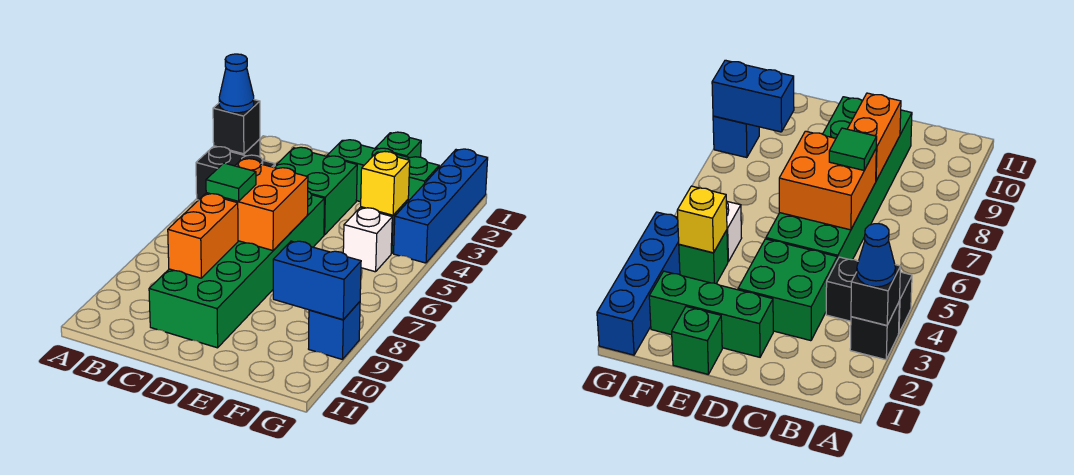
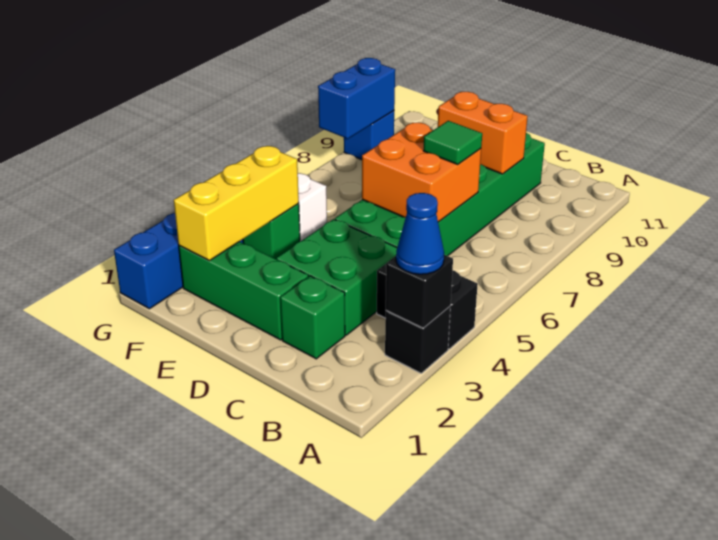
orange 1x2 brick [168,194,238,278] -> orange 1x2 brick turned to [438,92,528,174]
green 1x1 brick [375,132,421,158] -> green 1x1 brick moved to [280,276,345,359]
yellow 1x1 brick [361,152,410,215] -> yellow 1x3 brick [174,146,299,261]
blue 1x2 brick [273,241,361,320] -> blue 1x2 brick turned to [318,58,395,139]

